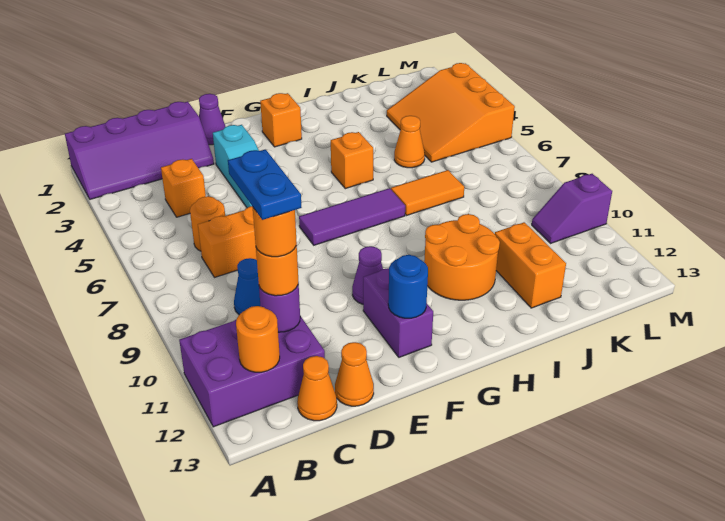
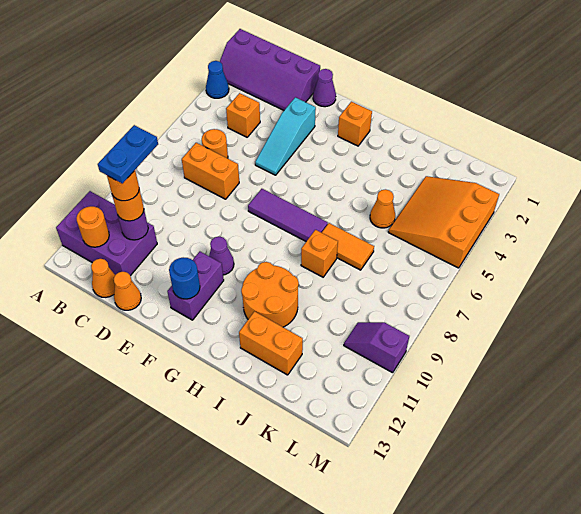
blue 1x1 cone [234,258,260,315] -> blue 1x1 cone moved to [206,61,229,98]
orange 1x1 brick [331,132,373,189] -> orange 1x1 brick moved to [301,230,338,277]
orange 1x2 brick [495,222,566,308] -> orange 1x2 brick turned to [239,311,303,375]

